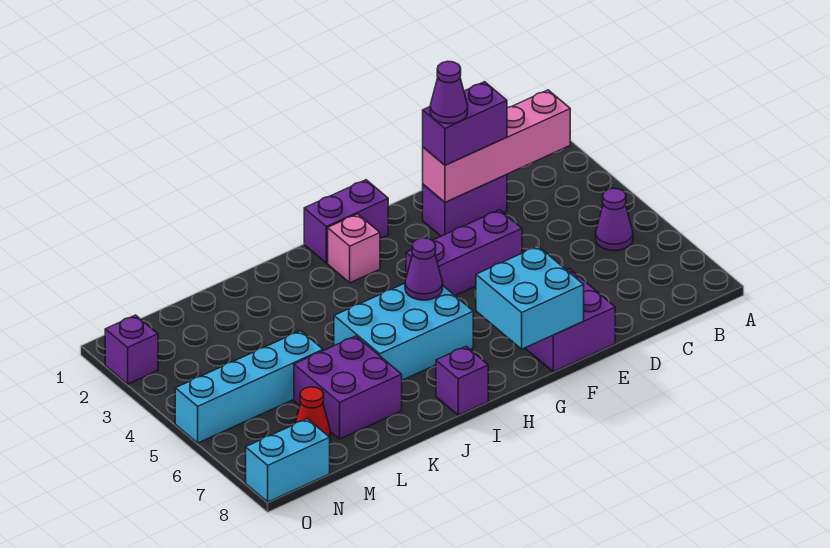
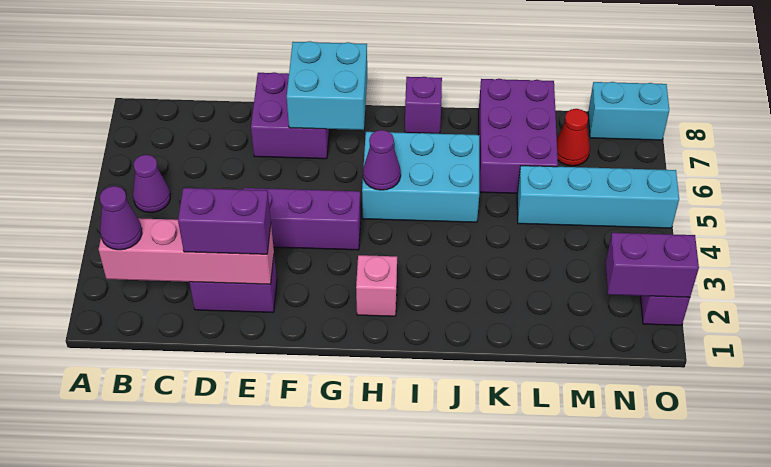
purple 1x1 cone [430,61,468,124] -> purple 1x1 cone moved to [100,186,142,250]
purple 1x2 brick [304,180,389,263] -> purple 1x2 brick moved to [606,233,699,297]
purple 2x2 brick [294,336,402,439] -> purple 2x3 brick [479,79,558,193]

